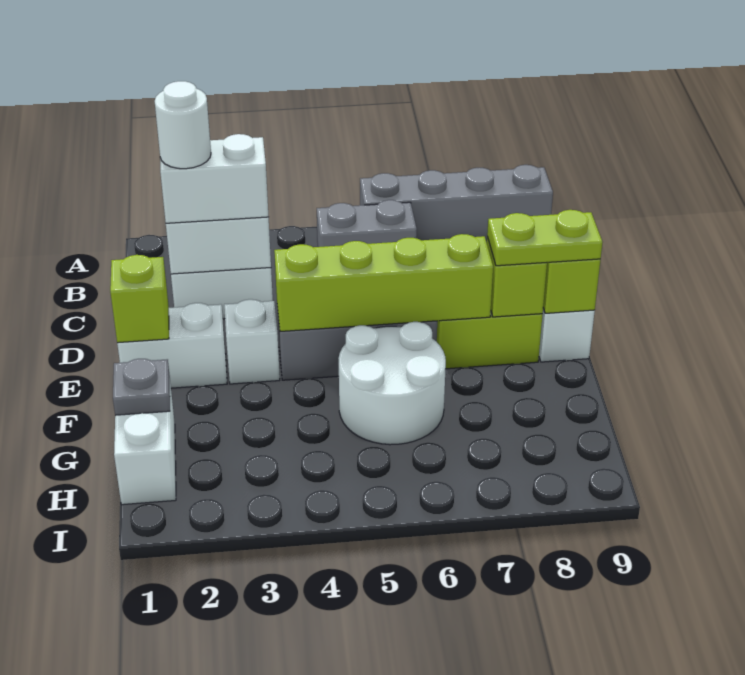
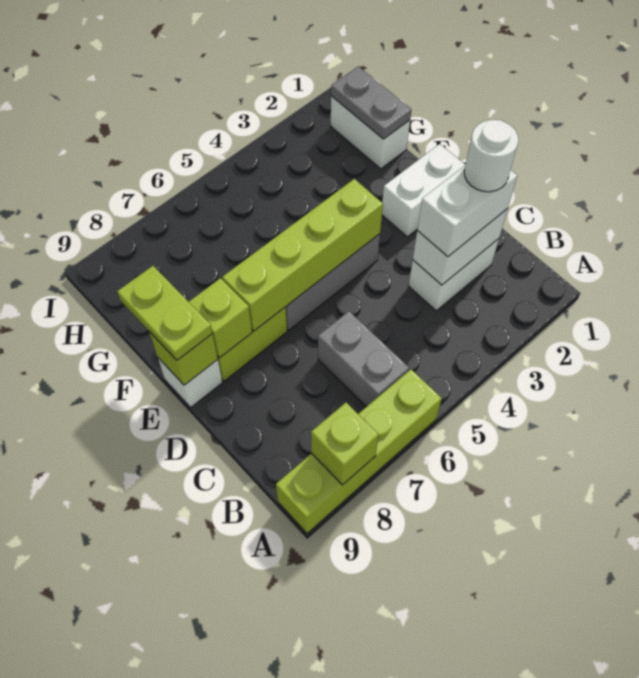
grey 1x4 brick [360,165,553,242] -> lime 1x4 brick [276,369,442,533]
grey 1x2 brick [317,200,417,247] -> grey 1x2 brick turned to [318,311,409,407]
lime 1x1 brick [110,255,169,343] -> lime 1x1 brick moved to [311,403,378,485]
white 1x1 brick [224,299,280,384] -> none
lime 1x2 plate [487,210,603,266] -> lime 1x2 plate turned to [117,266,212,360]
white 2x2 round brick [338,322,446,445] -> none
grey 1x1 plate [113,359,170,415] -> grey 1x2 plate [331,66,411,139]

